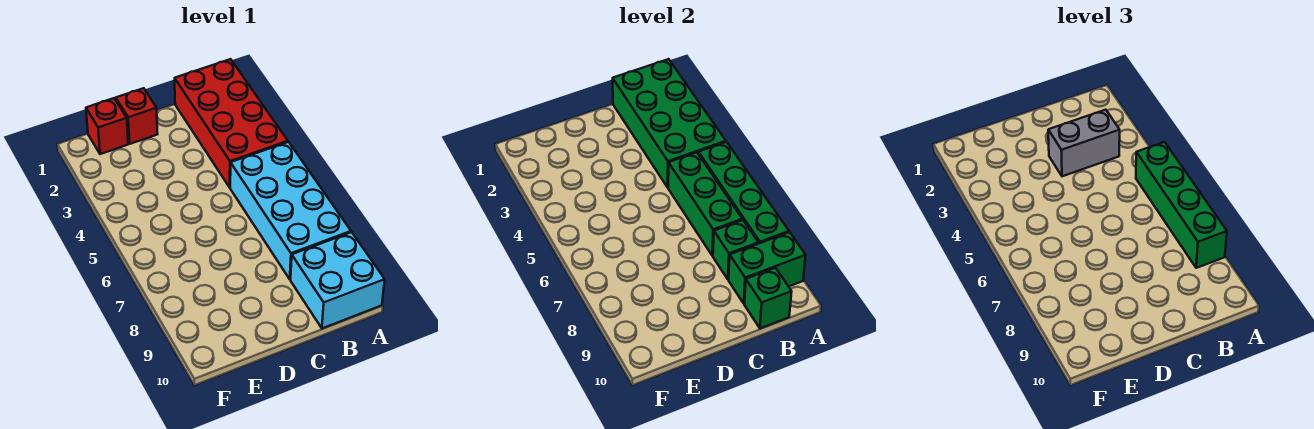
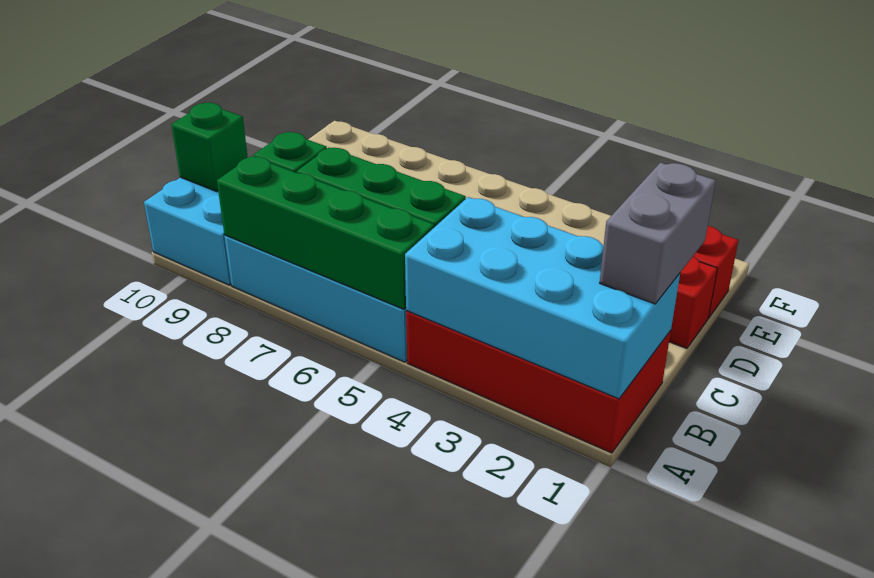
green 2x4 brick [613,59,726,187] -> cyan 2x4 brick [405,197,680,399]
green 1x4 brick [1136,142,1227,268] -> none
green 1x2 brick [729,232,806,304] -> none
grey 1x2 brick [1048,110,1120,176] -> grey 1x2 brick moved to [600,163,716,304]

